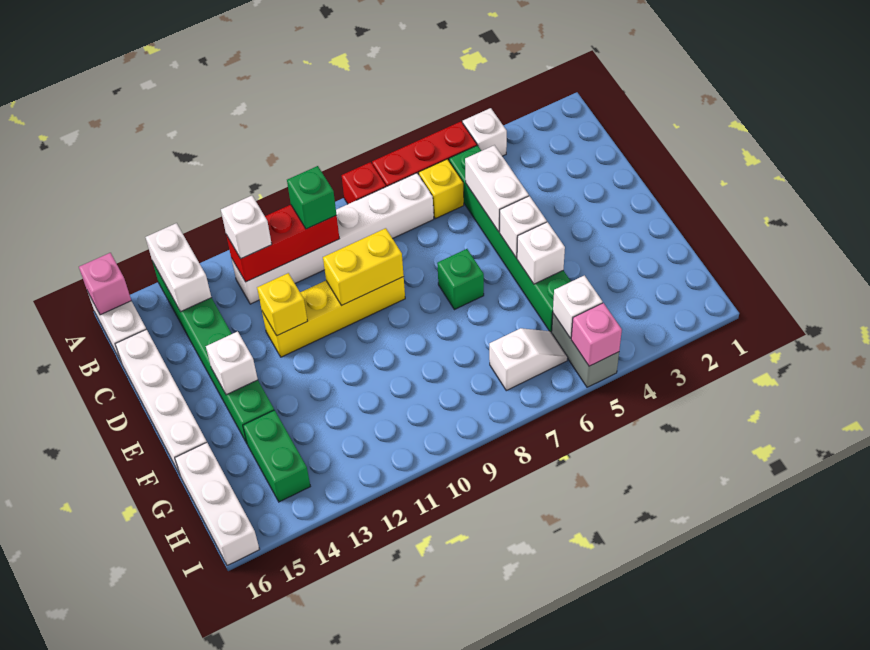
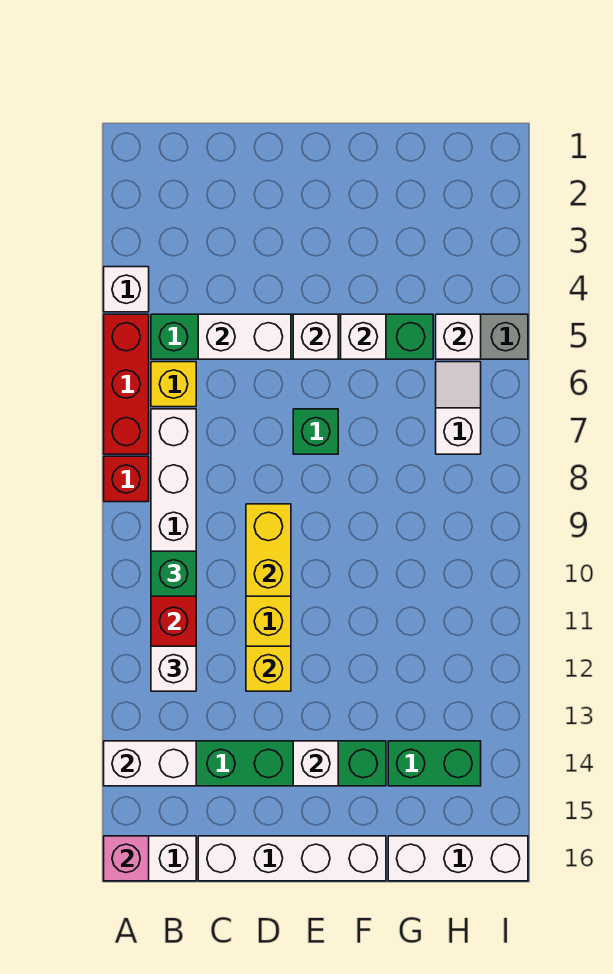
pink 1x1 brick [571,303,622,366] -> none

